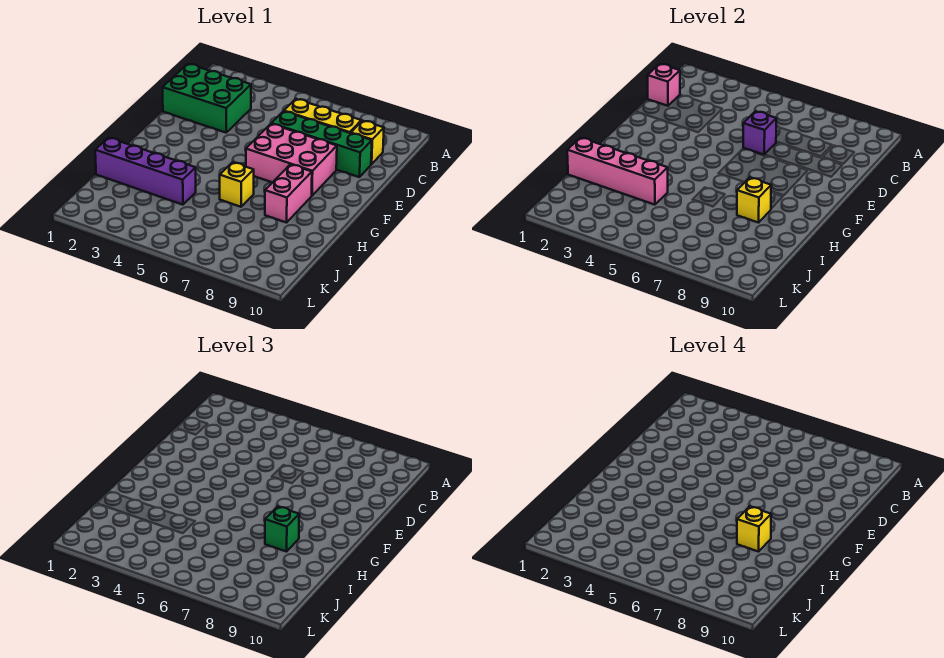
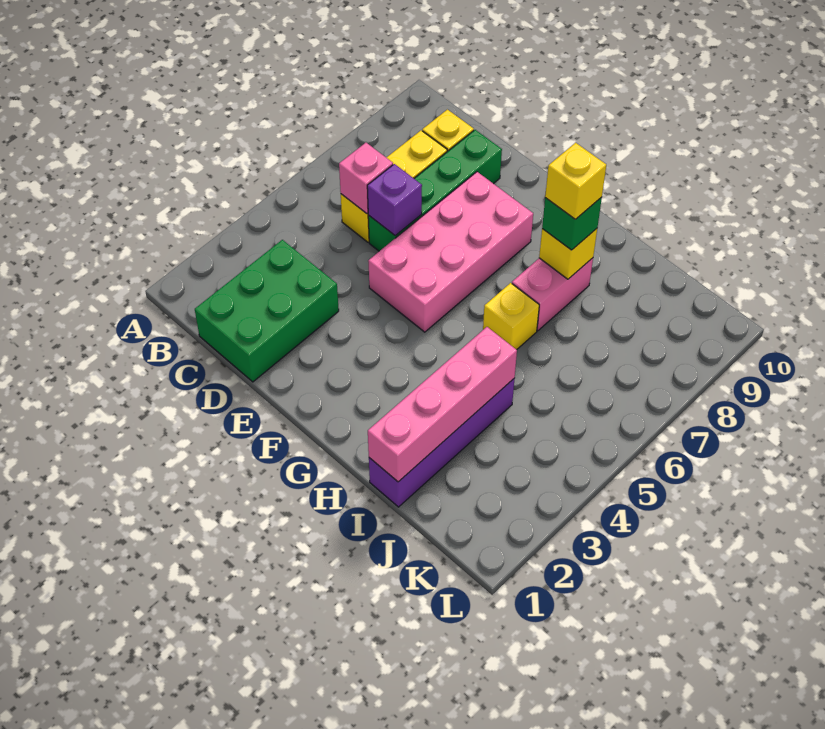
pink 1x1 brick [647,64,680,106] -> pink 1x1 brick moved to [339,143,393,214]
pink 2x3 brick [246,124,337,196] -> pink 2x4 brick [368,172,533,332]
pink 1x2 brick [265,164,312,223] -> pink 1x2 brick turned to [512,258,593,331]

